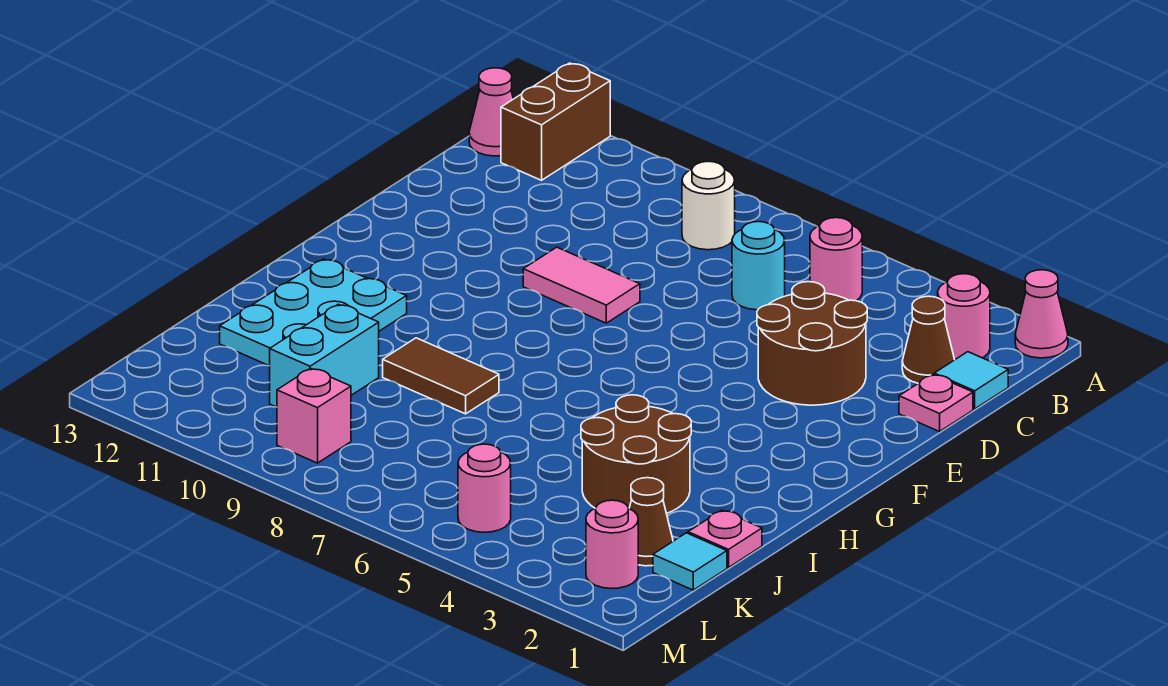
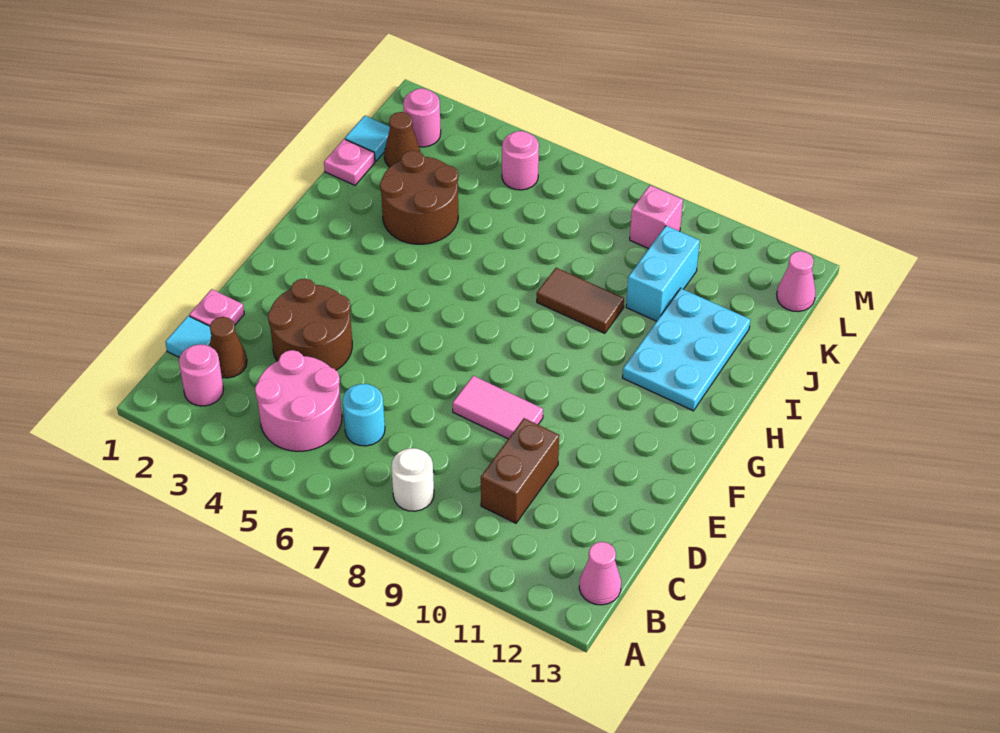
pink 1x1 cone [1015,270,1068,358] -> pink 1x1 cone moved to [777,251,815,312]
brown 1x2 brick [501,63,610,180] -> brown 1x2 brick moved to [481,418,559,523]
pink 1x1 round brick [810,218,862,301] -> pink 2x2 round brick [255,350,342,451]

